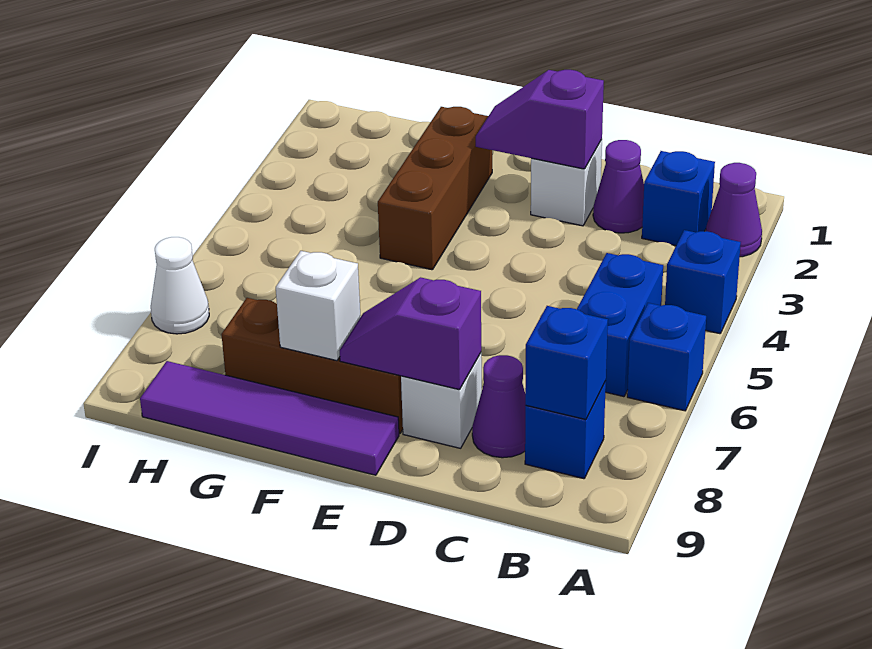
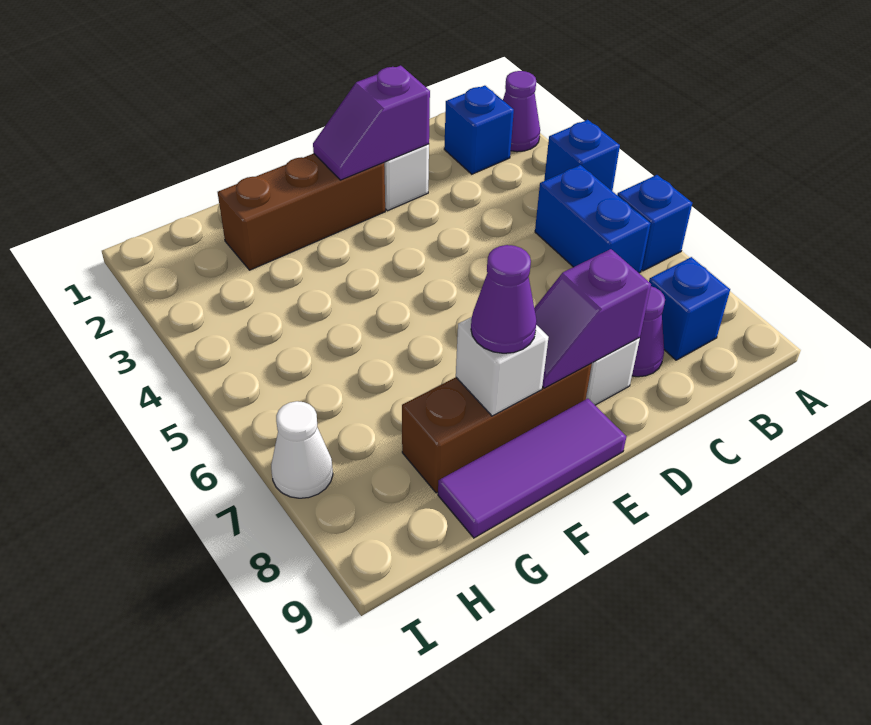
blue 1x1 brick [525,306,608,420] -> none
purple 1x1 cone [593,140,644,233] -> purple 1x1 cone moved to [471,245,537,353]
purple 1x4 tile [140,361,399,475] -> purple 1x3 tile [438,399,626,538]
brown 1x3 brick [378,107,492,270] -> brown 1x3 brick turned to [218,154,385,270]

